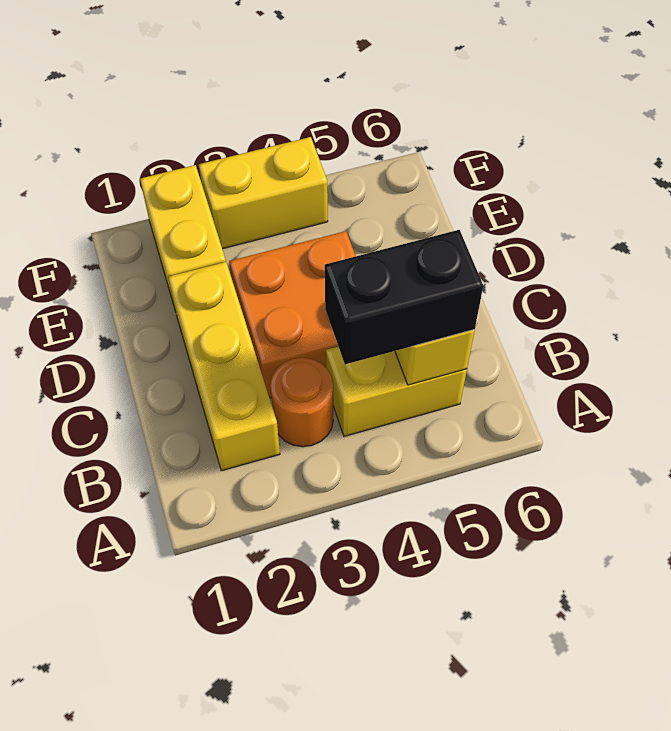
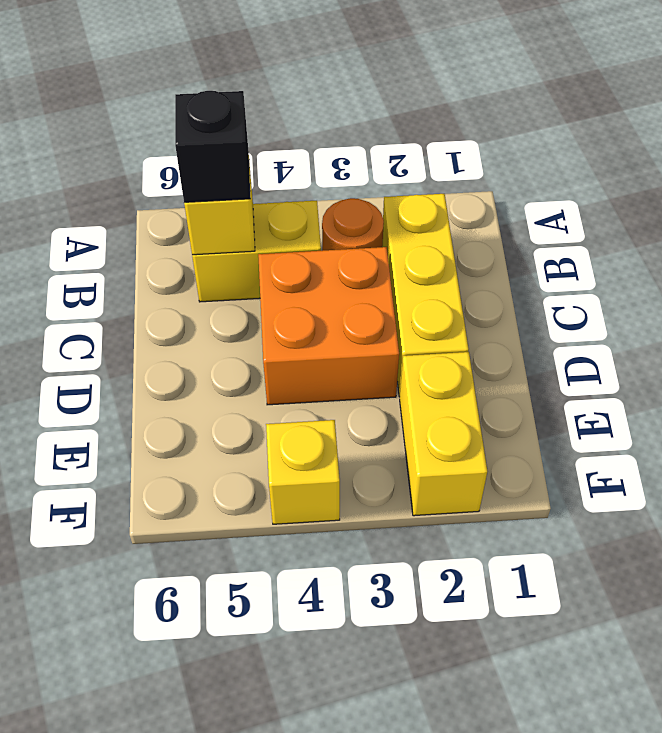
black 1x2 brick [325,230,483,365] -> black 1x1 brick [175,91,250,202]
yellow 1x2 brick [199,137,328,249] -> yellow 1x1 brick [266,420,340,524]

